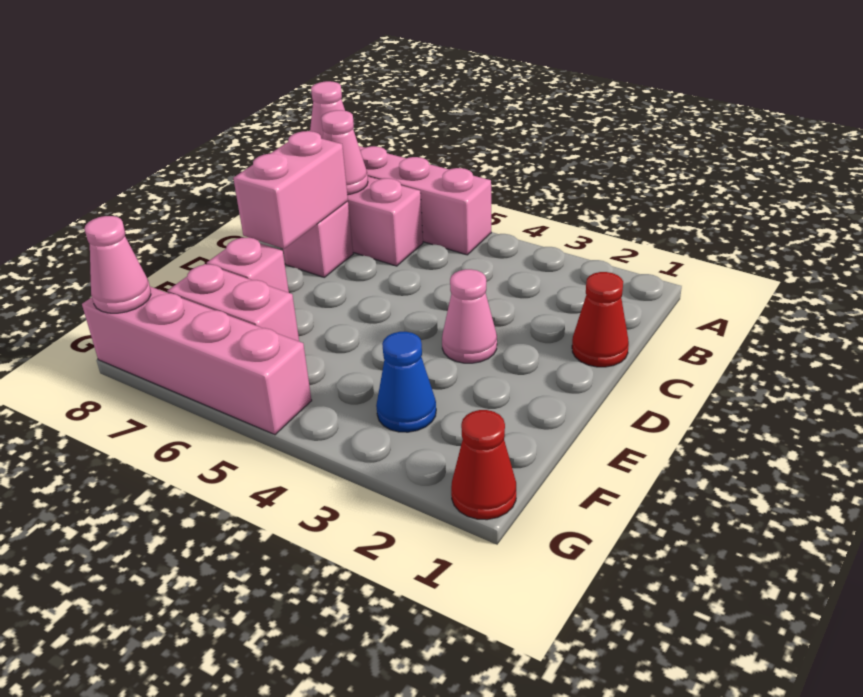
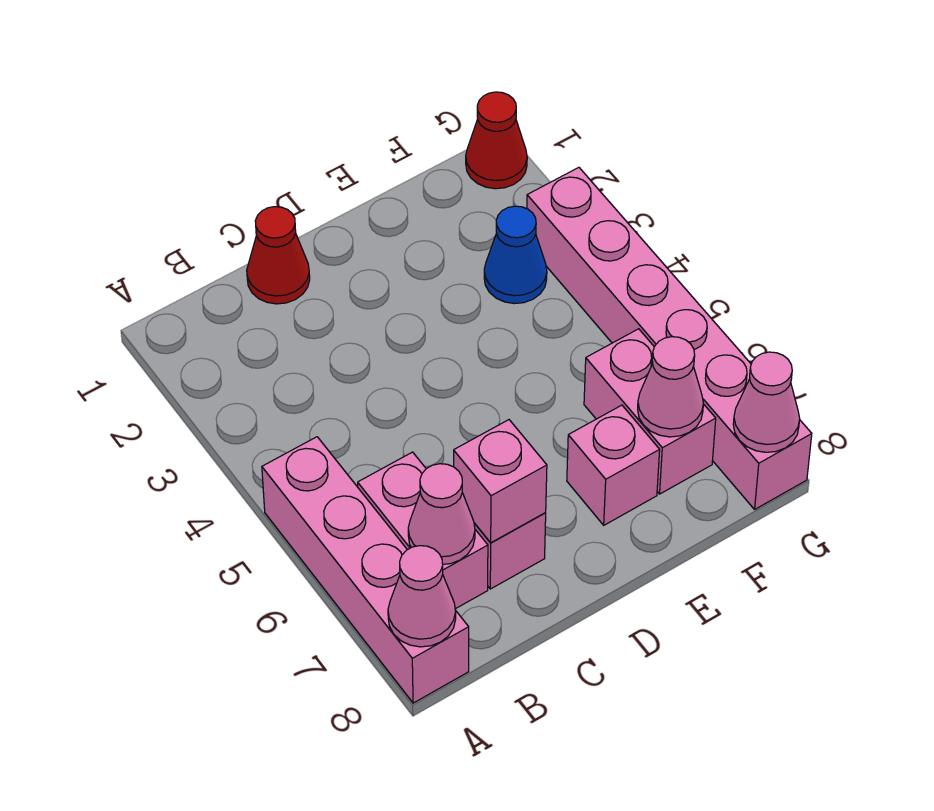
pink 1x2 brick [233,131,348,249] -> pink 1x1 brick [454,420,547,543]
pink 1x1 cone [442,269,497,363] -> pink 1x1 cone moved to [638,337,703,437]
pink 1x4 brick [82,287,312,435] -> pink 1x6 brick [527,168,812,509]

